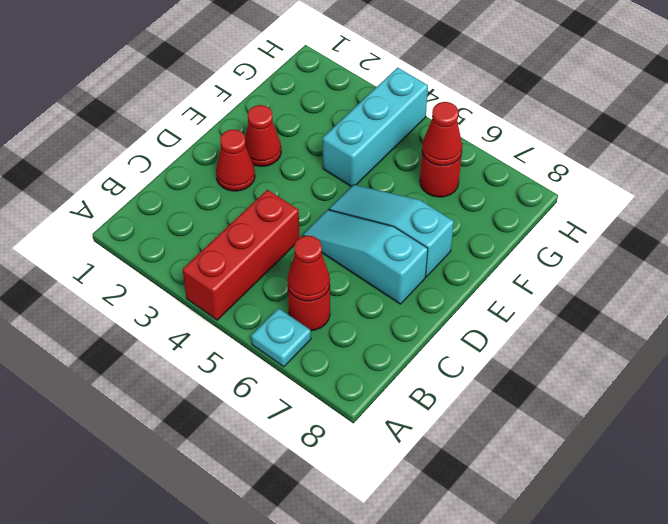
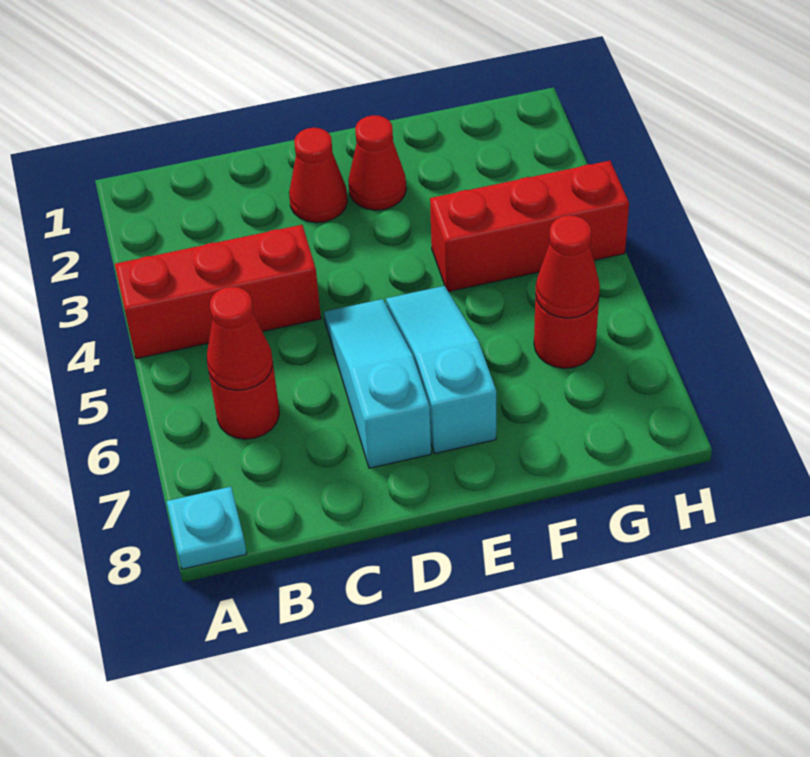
cyan 1x1 plate [251,308,311,367] -> cyan 1x1 plate moved to [167,487,247,569]
cyan 1x3 brick [323,67,428,186] -> red 1x3 brick [430,161,629,292]

